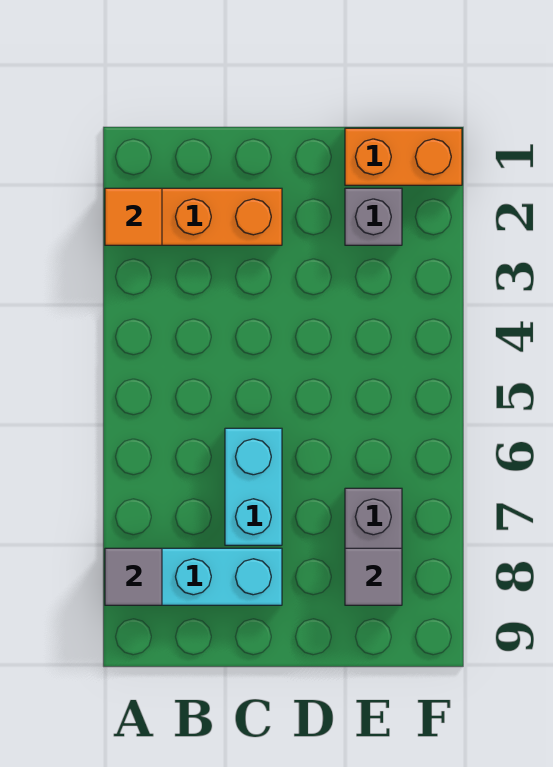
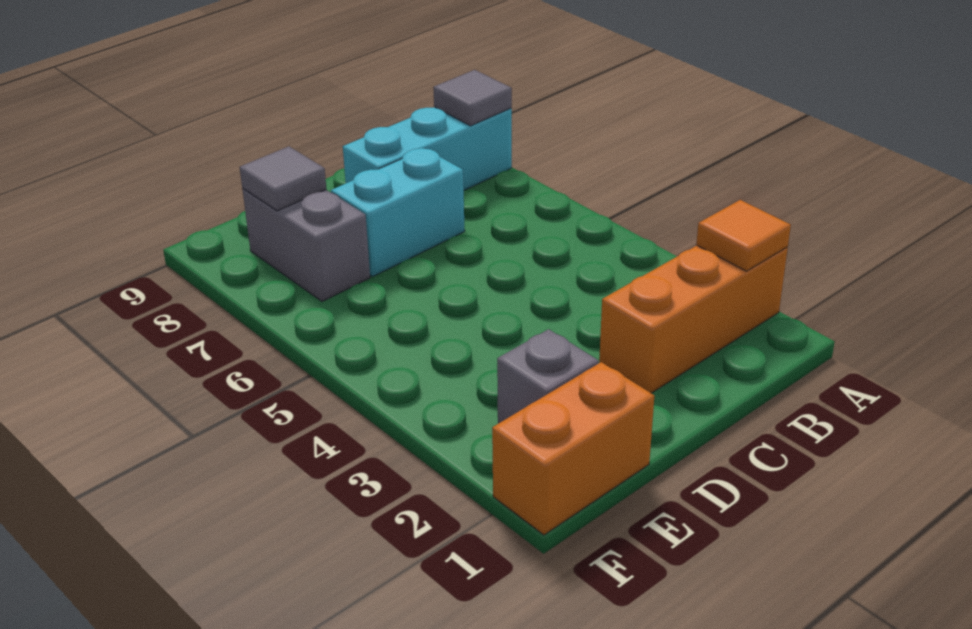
cyan 1x2 brick [225,428,282,545] -> cyan 1x2 brick turned to [331,148,465,277]

